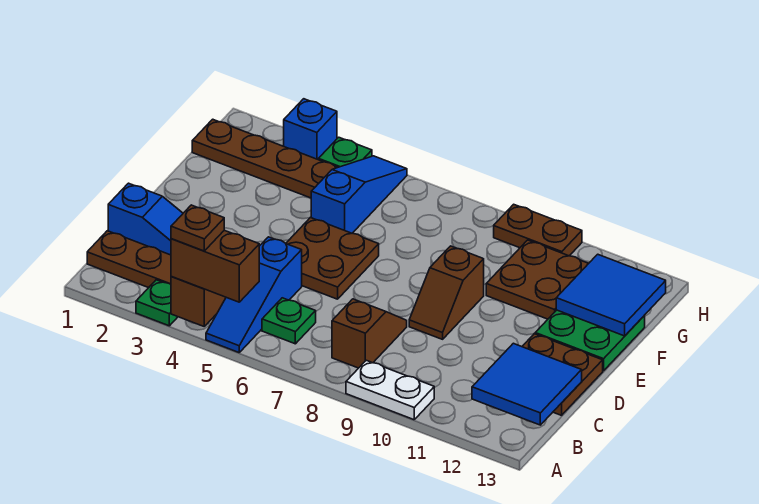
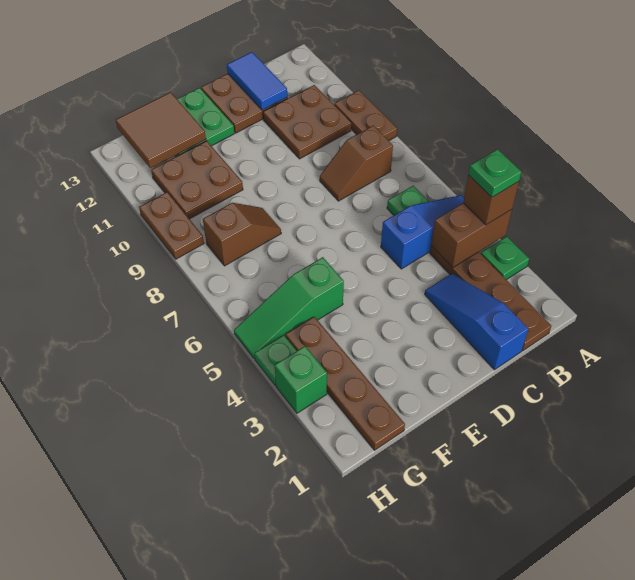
brown 1x2 brick [171,230,259,302] -> brown 1x1 brick [463,175,519,225]
brown 1x1 plate [171,205,224,251] -> green 1x1 plate [469,149,521,197]
white 1x2 plate [346,360,434,420] -> brown 1x2 plate [334,90,397,141]
blue 2x2 tile [472,343,582,425] -> blue 1x2 tile [227,52,287,110]
brown 2x2 plate [286,218,379,299] -> brown 2x2 plate moved to [263,85,351,159]
brown 1x2 slope [409,246,484,339] -> brown 1x2 slope moved to [203,203,281,266]
blue 1x3 slope [311,156,407,233] -> green 1x3 slope [234,257,344,359]
blue 2x2 tile [556,254,666,336] -> brown 2x2 tile [116,92,206,168]
blue 1x1 brick [284,99,337,160] -> green 1x1 brick [275,346,327,413]

